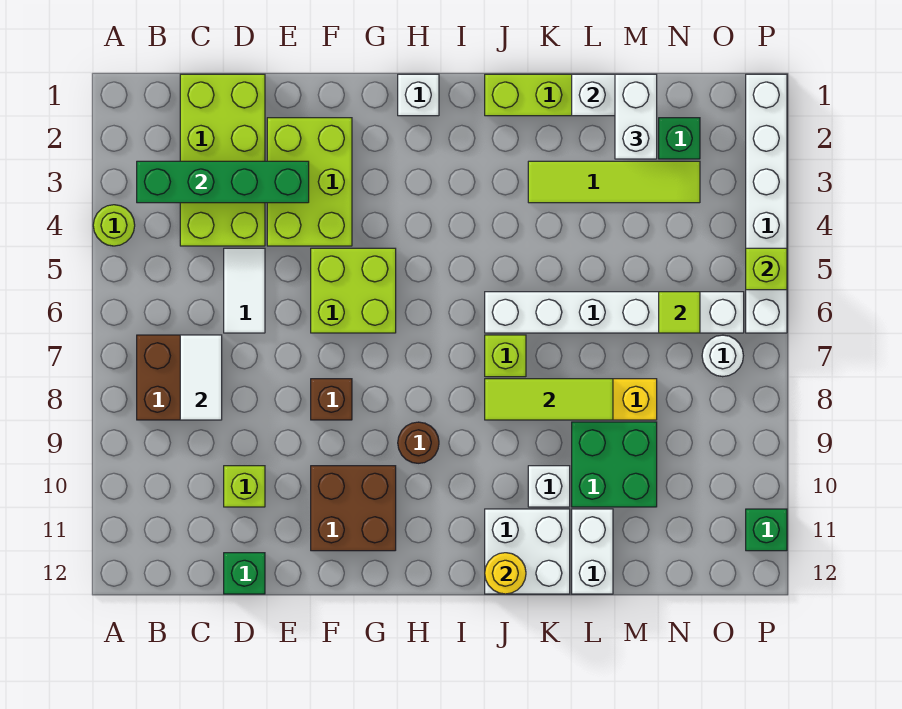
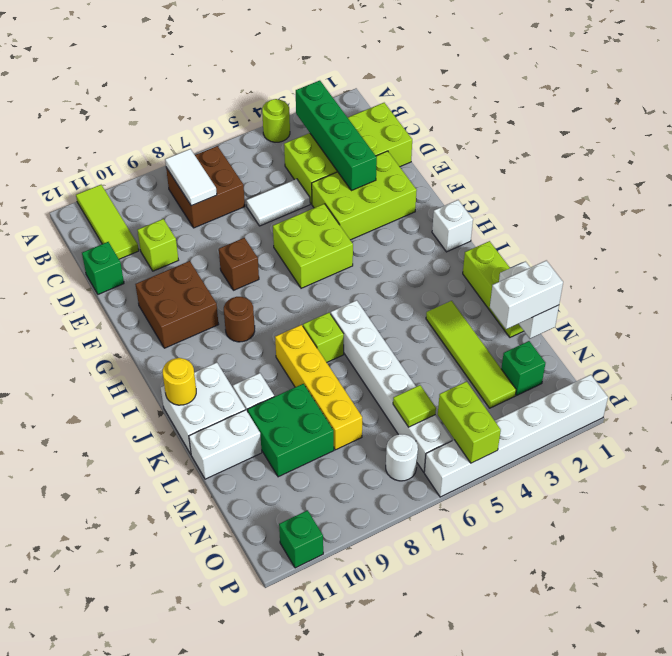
white 1x2 tile [180,335,222,420] -> white 1x2 tile turned to [165,149,217,206]
lime 1x3 tile [485,379,613,420] -> lime 1x3 tile moved to [76,185,139,259]
lime 1x1 brick [746,248,787,290] -> lime 1x2 brick [438,382,501,463]

